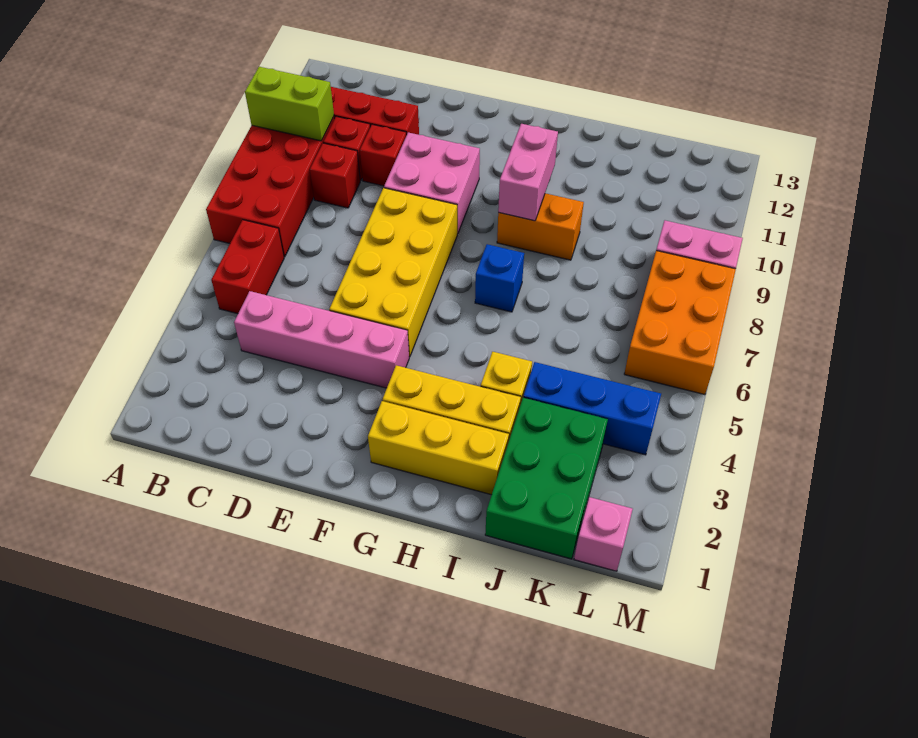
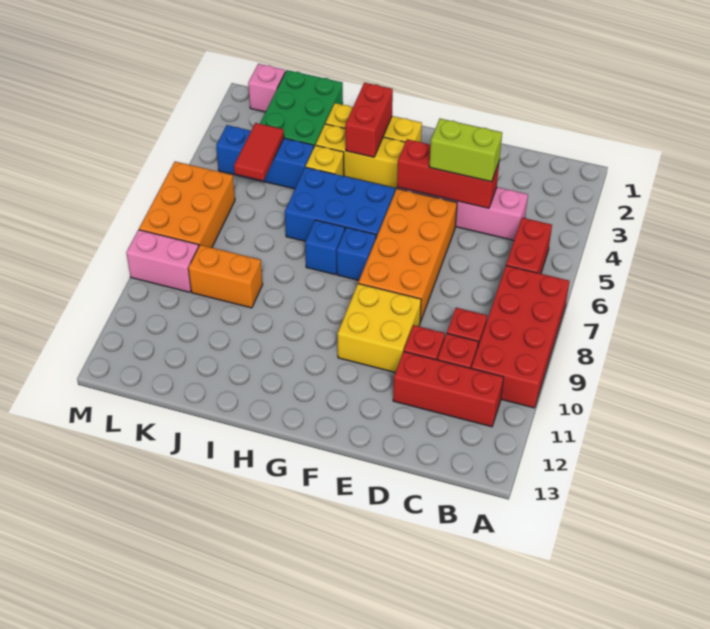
lime 1x2 brick [245,67,334,141] -> lime 1x2 brick moved to [429,119,502,182]
none -> red 1x3 brick [397,139,499,208]
yellow 2x4 brick [329,188,457,357] -> orange 2x4 brick [358,189,457,322]
pink 2x2 brick [384,132,480,234] -> yellow 2x2 brick [338,284,421,373]
none -> blue 2x3 brick [285,167,395,241]
none -> blue 1x1 brick [337,227,376,280]
none -> red 1x2 brick [345,83,393,157]
orange 1x2 brick [497,193,584,260] -> orange 1x2 brick moved to [188,245,263,308]
pink 1x2 brick [498,124,558,221] -> none
none -> red 1x2 tile [234,123,284,180]

